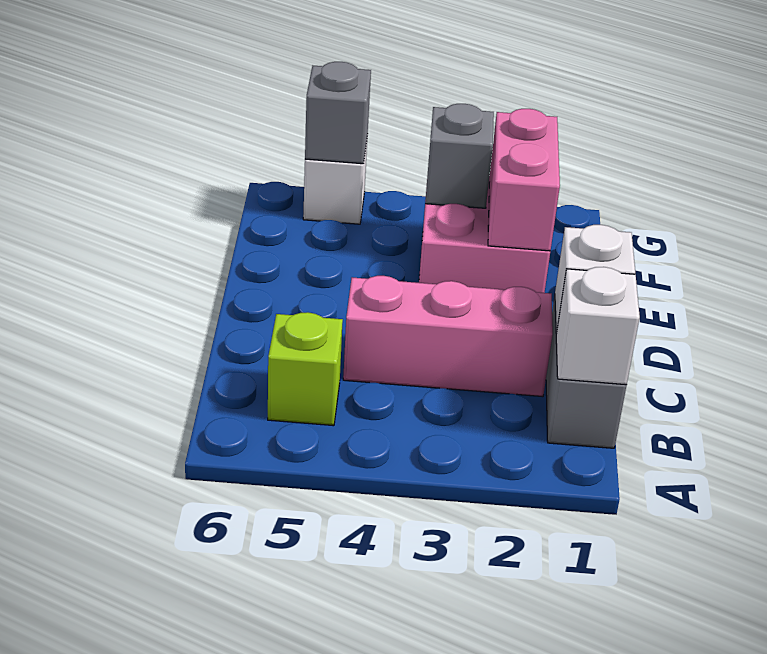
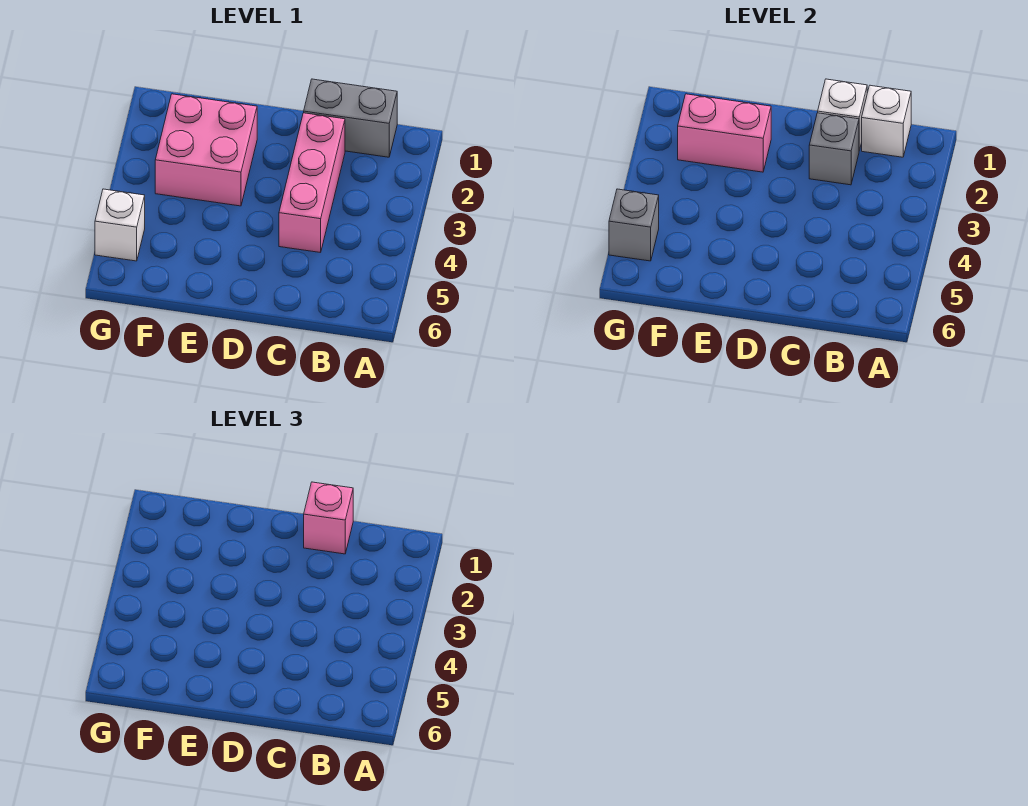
lime 1x1 brick [268,312,343,426] -> none
none -> pink 1x1 brick [304,482,353,554]
grey 1x1 brick [425,104,494,208] -> grey 1x1 brick moved to [809,113,859,185]

